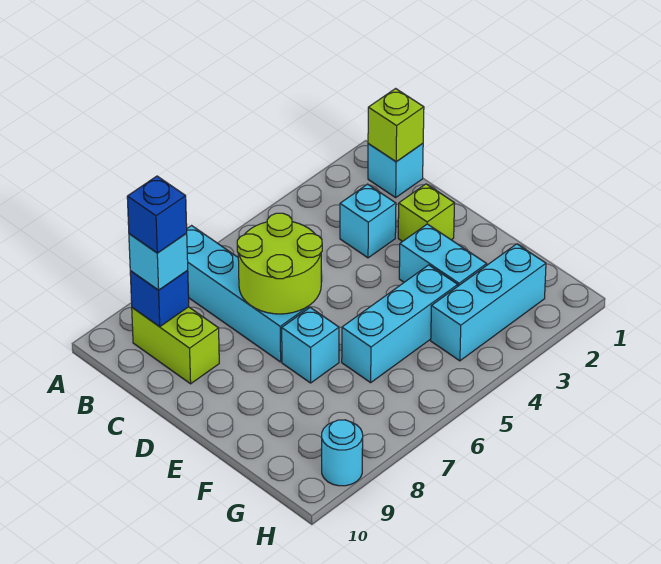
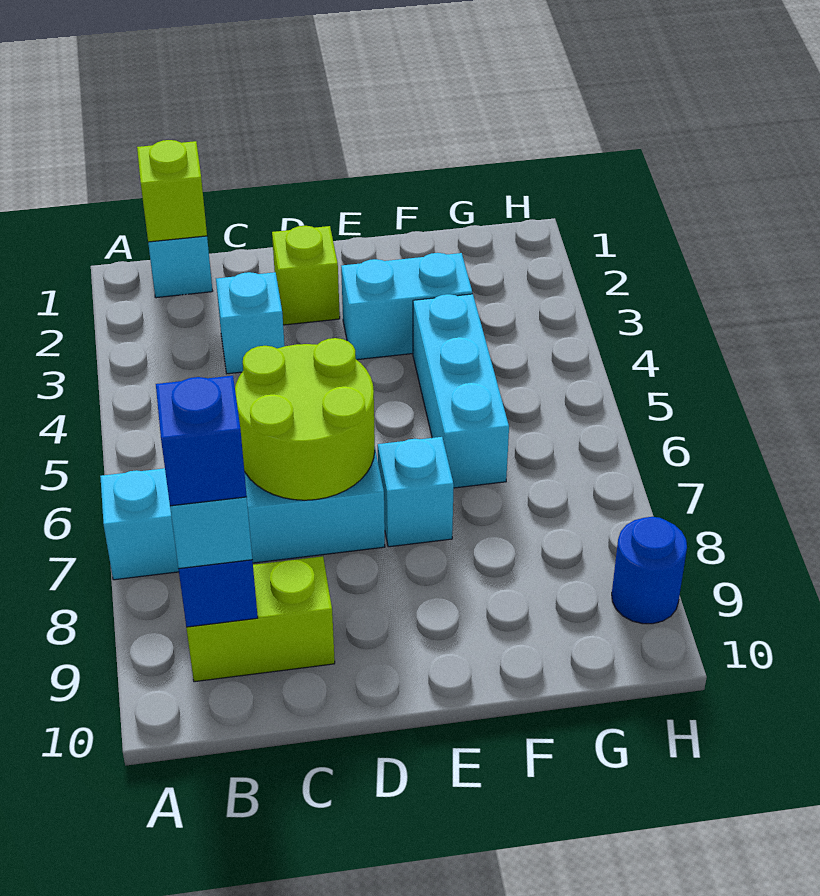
cyan 1x3 brick [431,244,546,361] -> none
cyan 1x1 round brick [322,420,363,486] -> blue 1x1 round brick [612,517,687,624]

